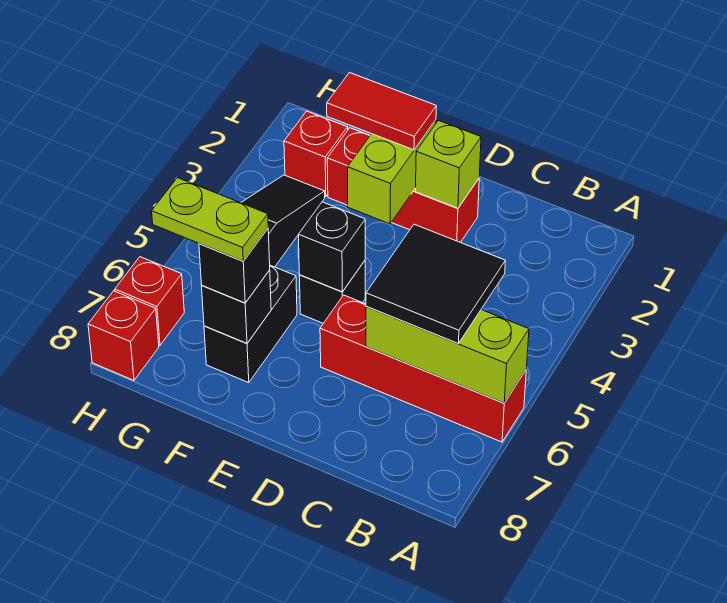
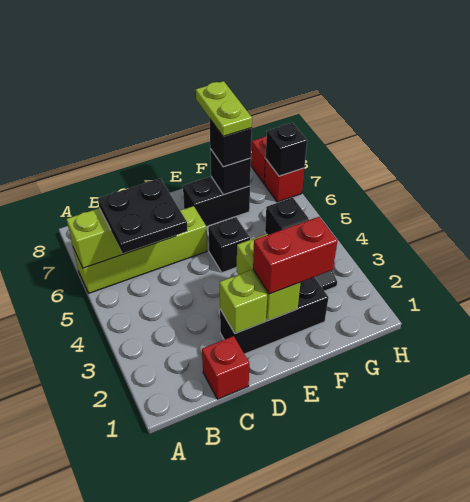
red 1x4 brick [320,295,526,442] -> lime 1x4 brick [73,206,207,293]
black 2x2 tile [366,224,505,344] -> black 2x2 plate [98,178,188,253]
red 1x3 brick [327,128,479,242] -> black 1x3 brick [220,277,329,354]
red 1x2 tile [327,73,436,150] -> red 1x2 brick [253,217,337,294]
black 1x1 brick [298,202,365,292] -> black 1x1 brick moved to [266,123,307,176]
black 1x2 brick [204,265,297,383] -> black 1x2 brick turned to [183,177,250,227]
lime 1x2 plate [152,178,268,261] -> lime 1x2 plate turned to [196,81,252,137]
red 1x1 brick [284,111,348,197] -> red 1x1 brick moved to [202,336,249,399]

